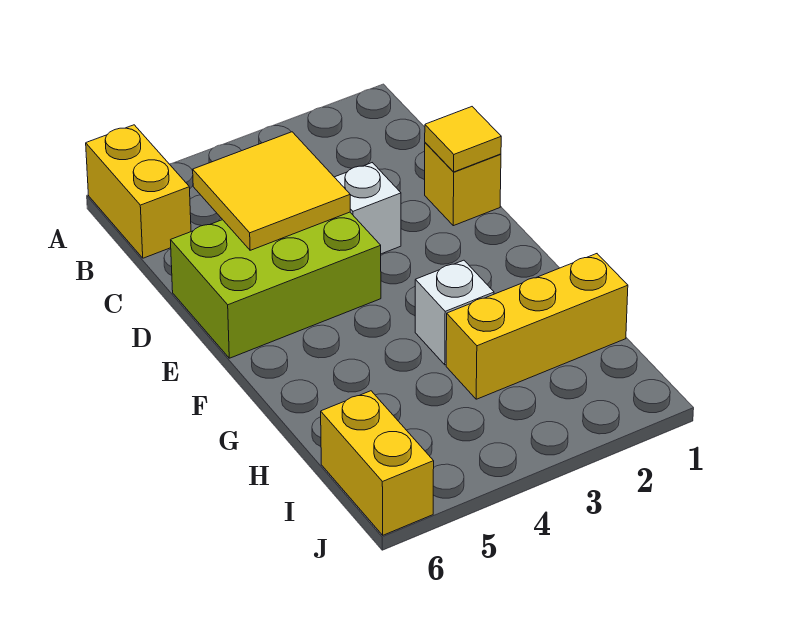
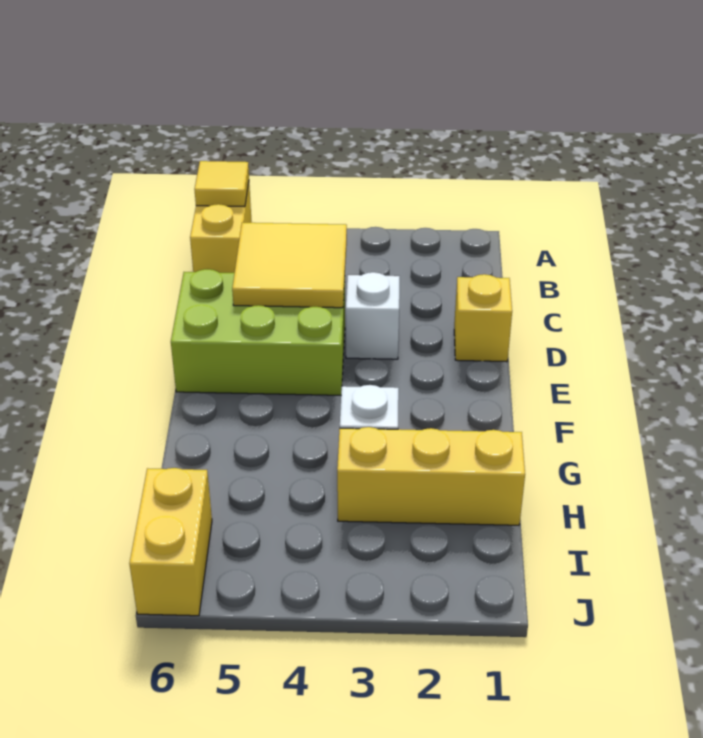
yellow 1x1 tile [425,107,501,172] -> yellow 1x1 tile moved to [194,161,249,207]

